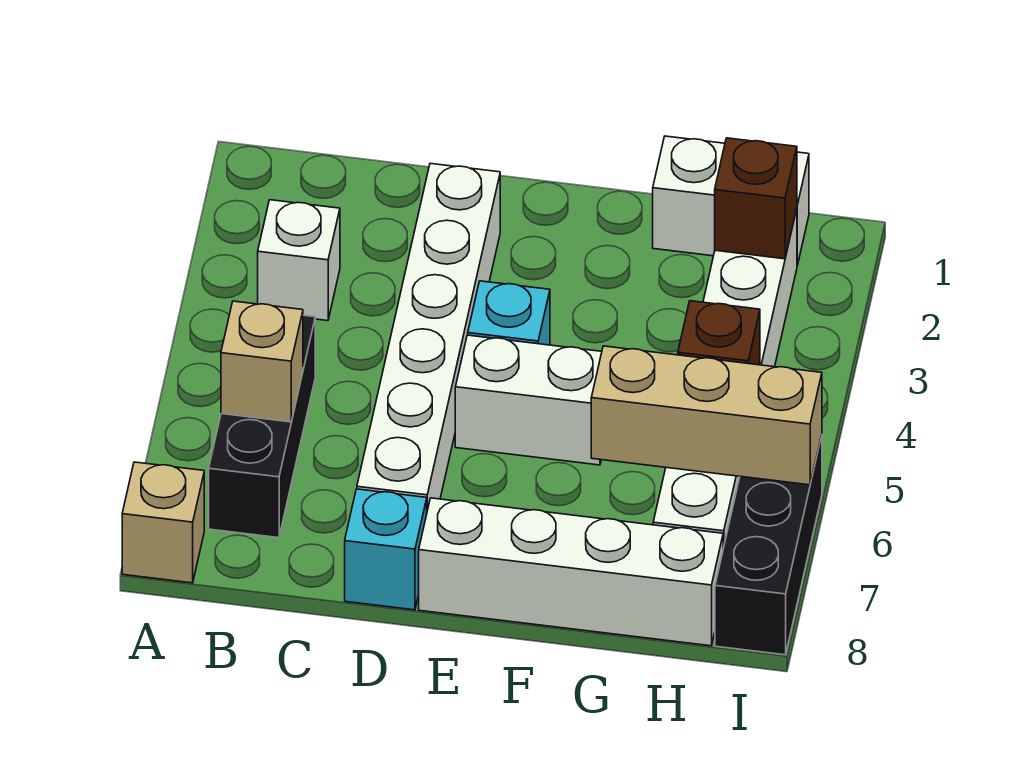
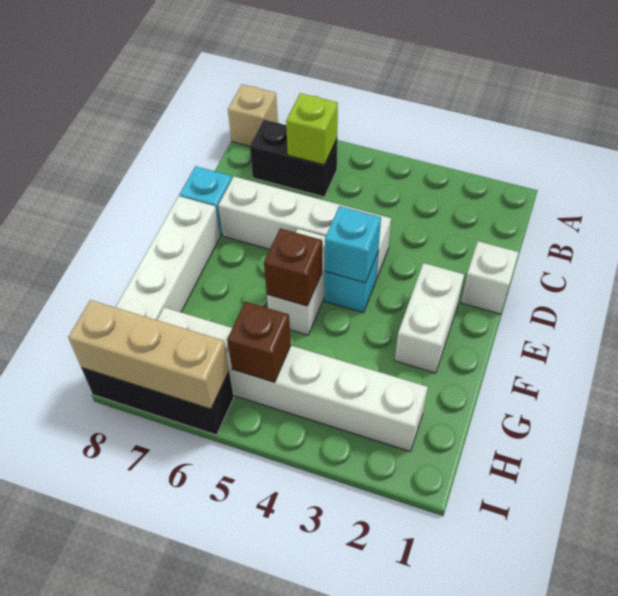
white 1x1 brick [258,200,340,321] -> white 1x1 brick moved to [461,241,519,314]
black 1x3 brick [209,315,315,538] -> black 1x2 brick [250,120,337,197]
tan 1x1 brick [221,301,303,422] -> lime 1x1 brick [286,93,338,165]
white 1x6 brick [357,163,500,510] -> white 1x4 brick [218,176,391,279]
none -> cyan 1x1 brick [325,206,381,283]
white 1x2 brick [653,136,809,265] -> white 1x2 brick moved to [395,263,464,373]
tan 1x3 brick [591,346,822,485] -> tan 1x3 brick turned to [68,300,229,409]
brown 1x1 brick [715,138,797,259] -> brown 1x1 brick moved to [264,228,322,306]

